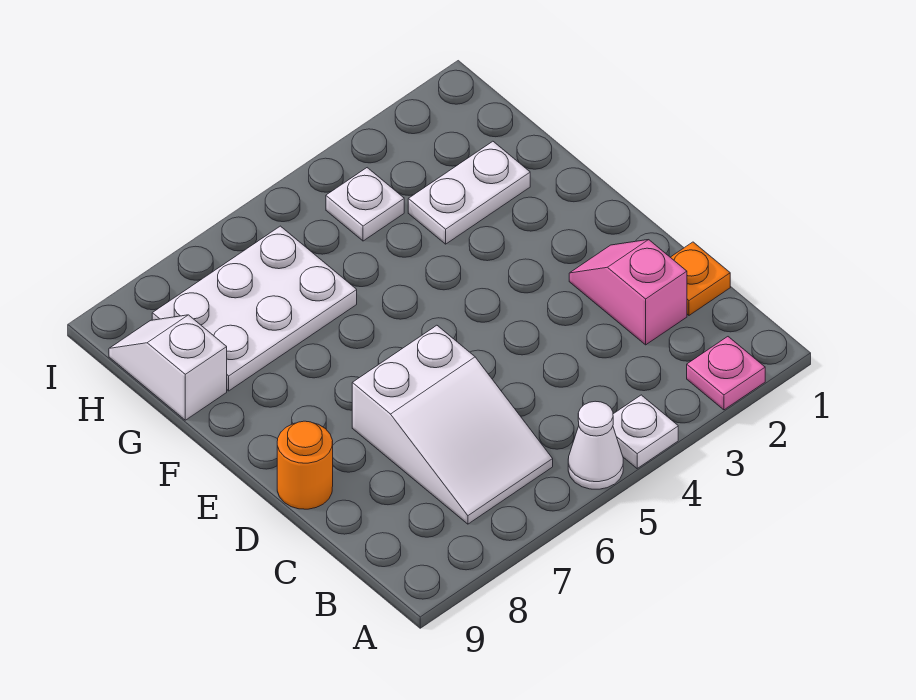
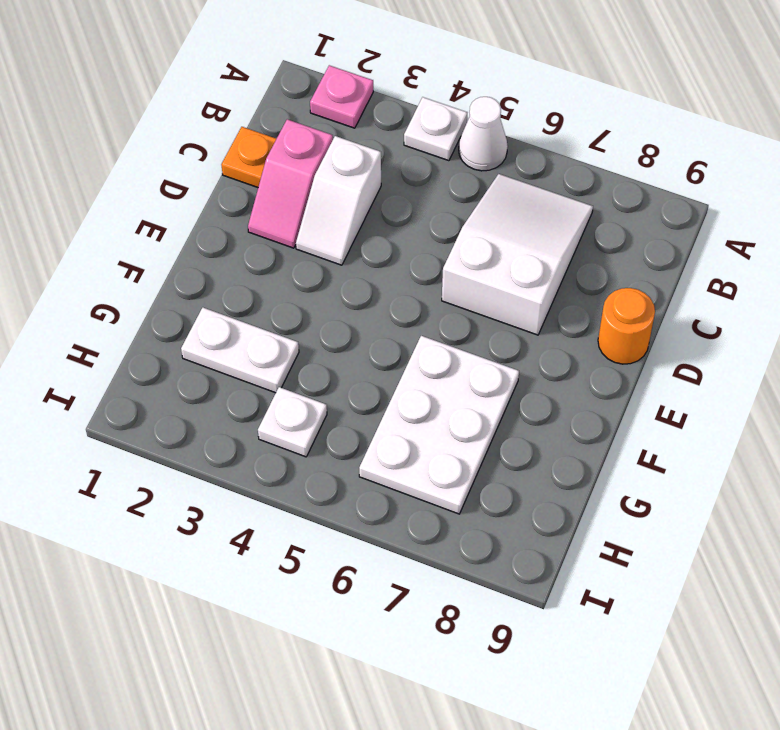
white 2x3 plate [152,226,357,391] -> white 2x3 plate turned to [359,336,519,514]
white 1x2 slope [109,315,227,420] -> white 1x2 slope moved to [296,136,381,265]

